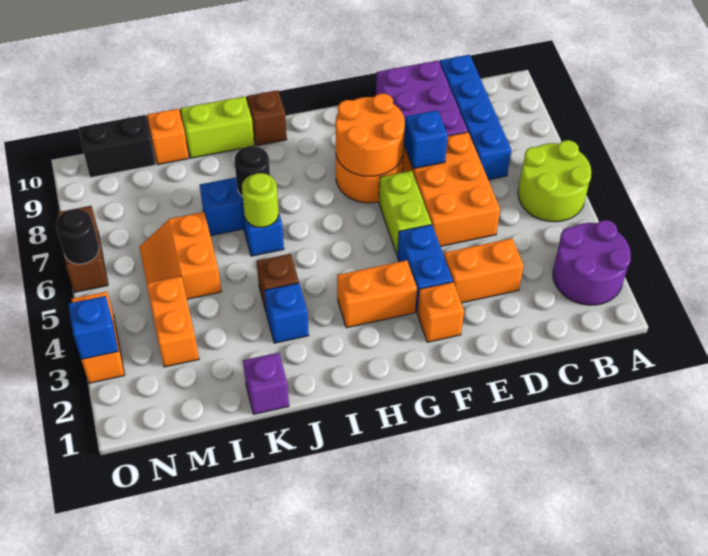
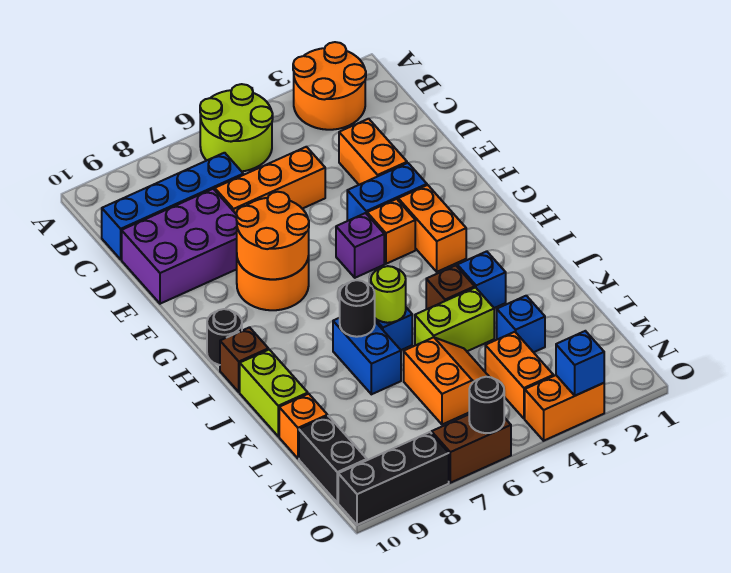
purple 2x2 round brick [553,220,631,305] -> orange 2x2 round brick [293,42,366,130]
orange 2x3 brick [402,132,500,246] -> orange 1x3 brick [215,147,325,214]
blue 1x1 brick [404,110,448,169] -> blue 1x1 brick moved to [497,296,545,352]
orange 1x1 brick [417,282,464,342] -> orange 1x1 brick moved to [367,199,415,264]
lime 1x2 brick [379,171,432,255] -> lime 1x2 brick moved to [415,288,494,351]
none -> black 1x1 round brick [207,309,242,365]
purple 1x1 brick [243,353,289,414] -> purple 1x1 brick moved to [336,213,384,278]
orange 2x2 slope [139,212,221,299] -> orange 2x2 slope turned to [404,337,489,425]
orange 1x2 brick [146,276,199,367] -> orange 1x2 brick turned to [485,332,553,419]
none -> black 1x3 brick [338,432,449,525]

